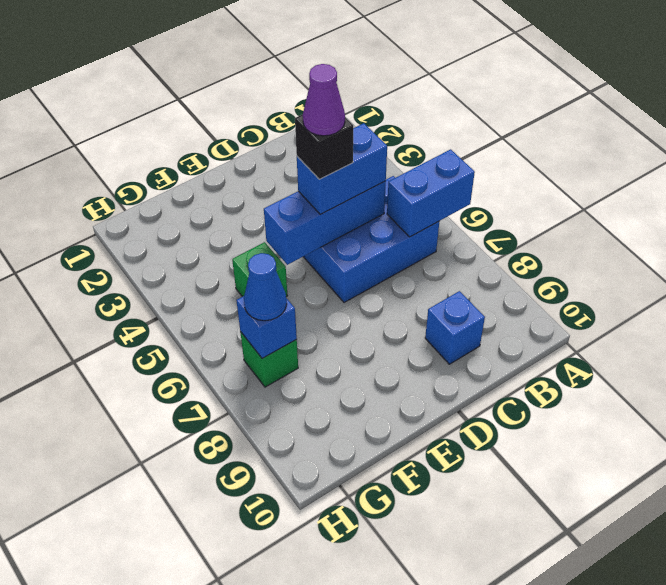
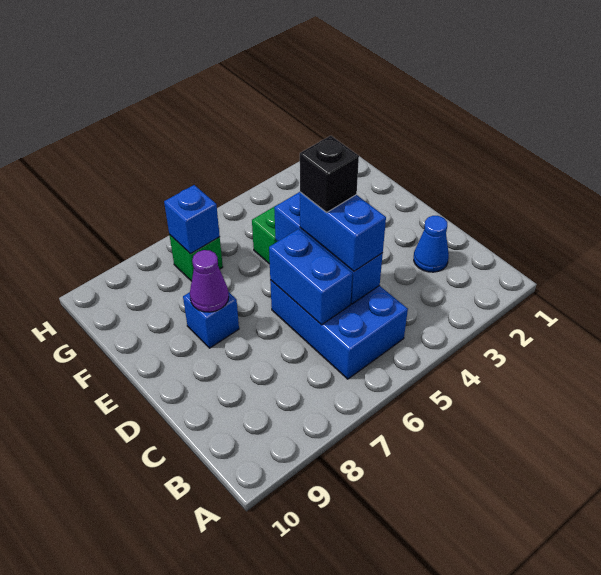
blue 1x2 brick [387,149,475,237] -> blue 1x2 brick moved to [269,229,352,325]
blue 1x1 brick [425,291,485,364] -> blue 1x1 brick moved to [183,292,239,348]
purple 1x1 cone [303,64,345,136] -> purple 1x1 cone moved to [190,250,229,312]
blue 1x1 cone [244,253,287,321] -> blue 1x1 cone moved to [414,216,449,272]

